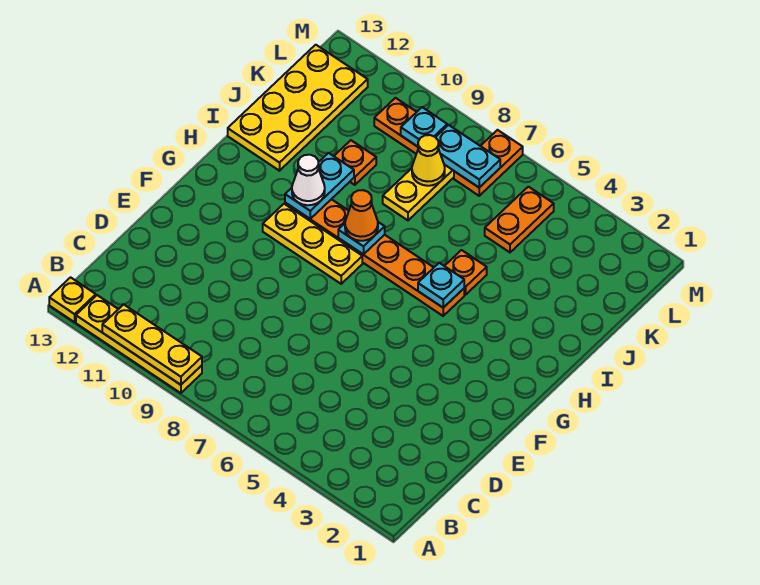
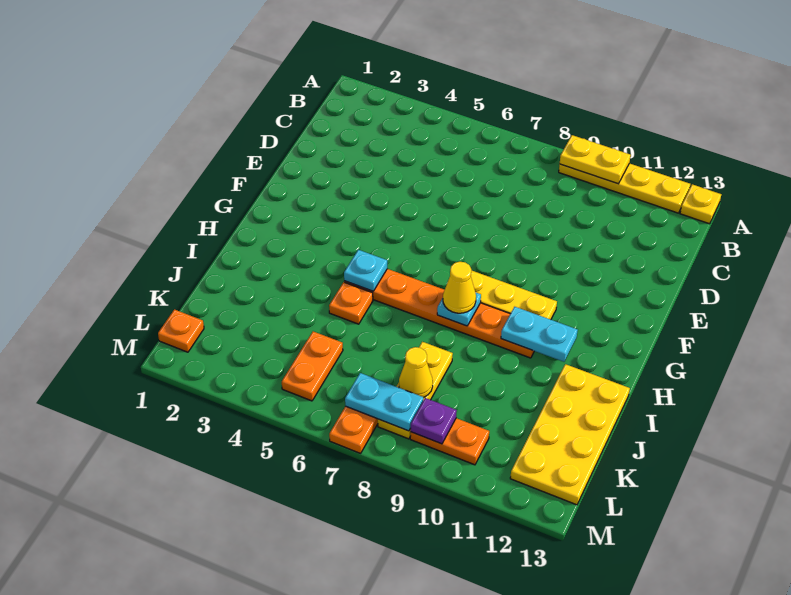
yellow 1x3 plate [102,304,202,385] -> yellow 1x2 plate [560,135,631,184]
orange 1x1 cone [345,190,378,241] -> yellow 1x1 cone [443,262,476,313]
cyan 1x2 plate [285,153,354,219] -> cyan 1x2 plate turned to [501,307,578,362]
white 1x1 cone [292,155,325,205] -> none
orange 1x1 plate [334,140,376,185] -> orange 1x1 plate moved to [158,309,204,352]
cyan 1x1 plate [401,107,447,147] -> purple 1x1 plate [411,398,457,444]

